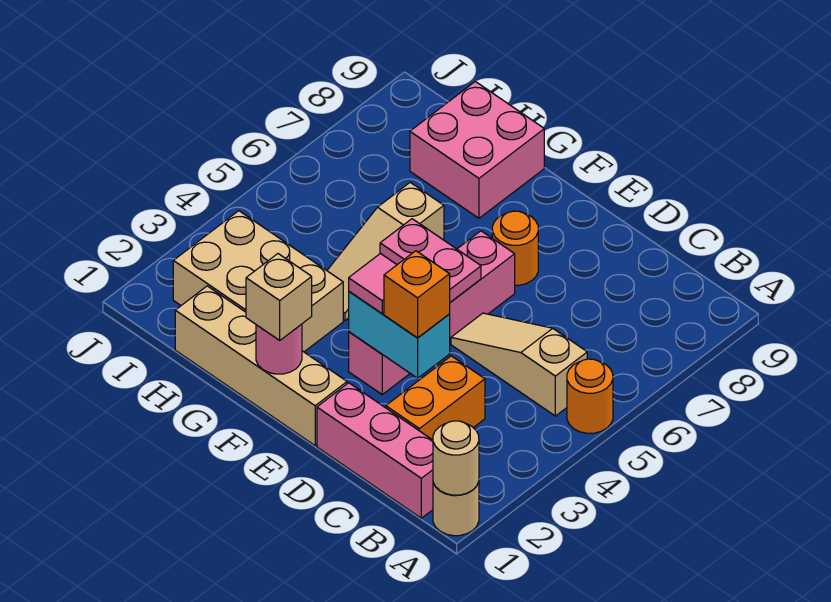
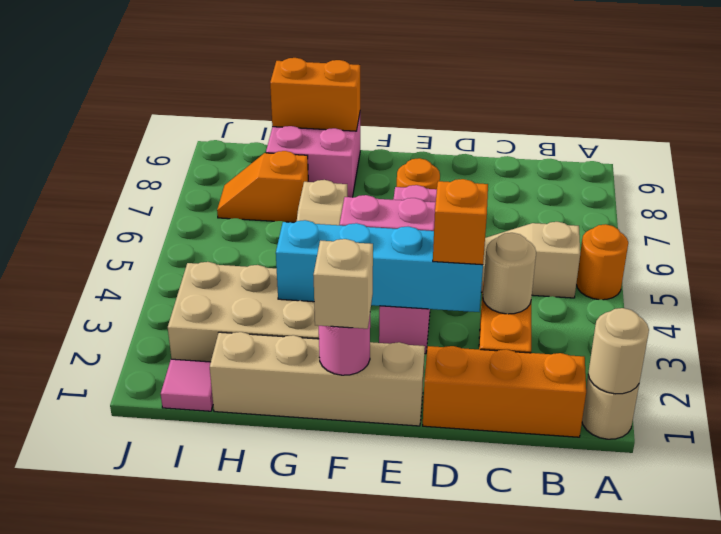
pink 1x3 brick [317,383,433,518] -> orange 1x3 brick [423,346,586,437]
none -> tan 1x1 round brick [483,233,536,314]
cyan 1x2 brick [349,291,450,378] -> cyan 1x4 brick [276,220,483,312]
pink 1x1 tile [349,254,397,313] -> pink 1x1 tile moved to [161,359,213,411]
none -> orange 1x2 brick [270,58,360,131]
none -> orange 1x2 slope [217,151,308,223]

